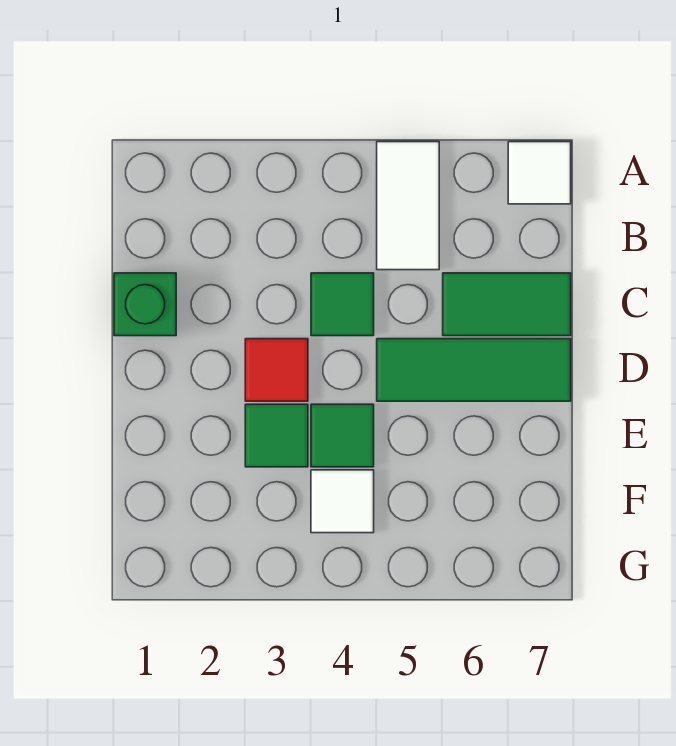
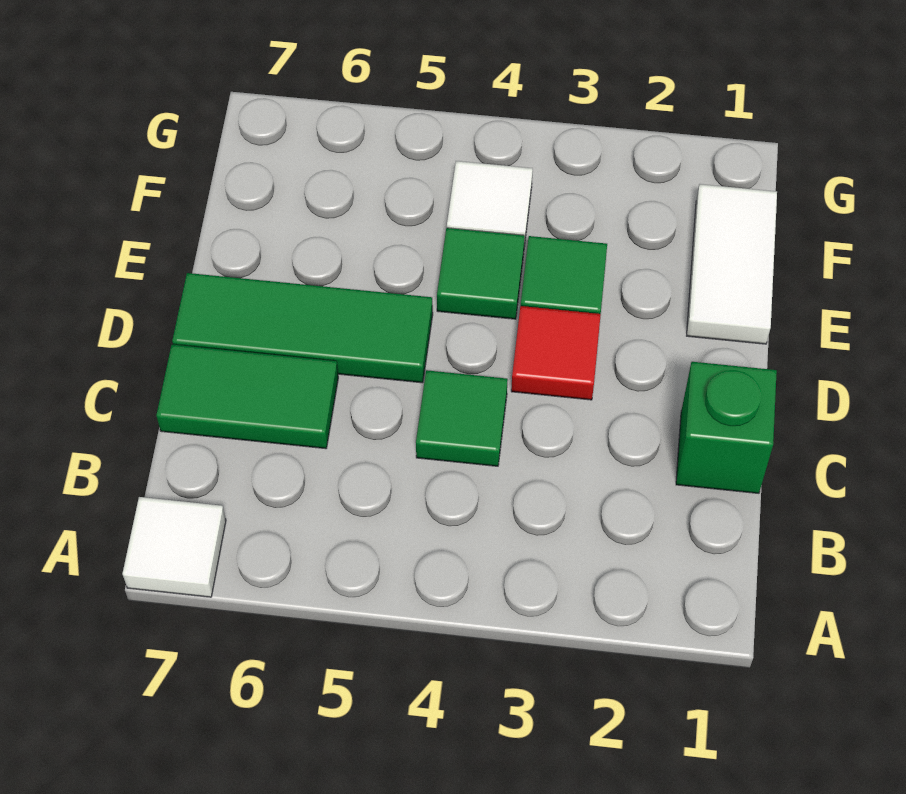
white 1x2 tile [377,142,439,270] -> white 1x2 tile moved to [687,184,777,344]

